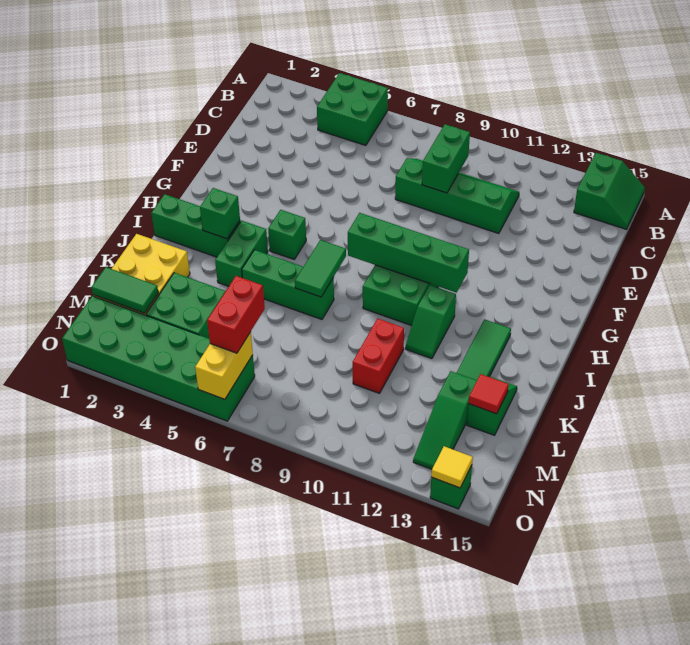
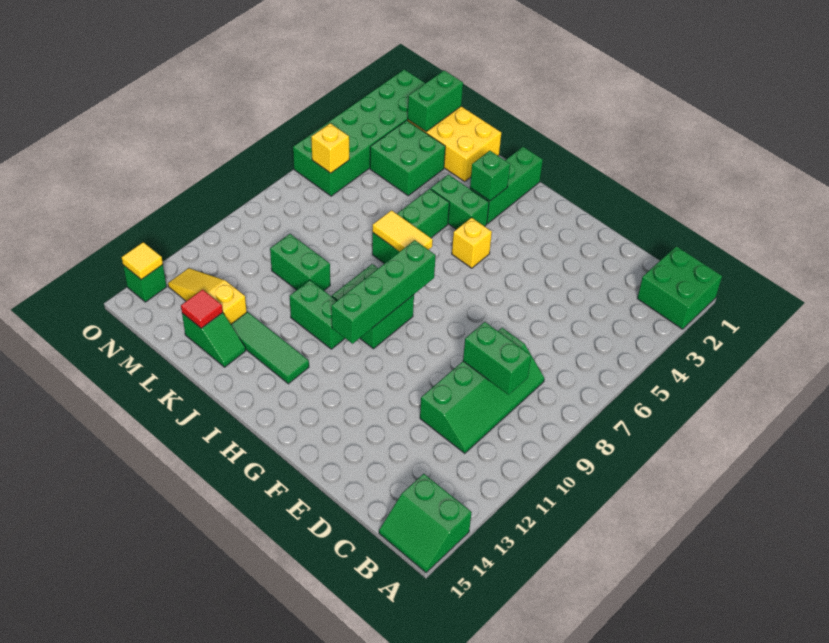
green 2x2 brick [317,73,388,145] -> green 2x2 brick moved to [637,246,722,329]
green 1x1 brick [268,210,306,259] -> yellow 1x1 brick [452,217,492,268]
green 1x2 tile [295,240,346,297] -> yellow 1x2 tile [372,210,433,252]
green 1x2 slope [406,285,456,359] -> green 1x2 brick [290,280,345,349]
red 1x2 brick [353,318,404,393] -> green 1x2 brick [270,234,330,290]
green 1x3 slope [413,371,477,469] -> yellow 1x3 slope [168,268,247,324]
green 1x2 tile [91,267,158,313] -> green 1x2 brick [408,70,463,131]
red 1x2 brick [207,276,265,353] -> none
yellow 1x2 brick [195,332,253,399] -> yellow 1x1 brick [311,123,349,173]

